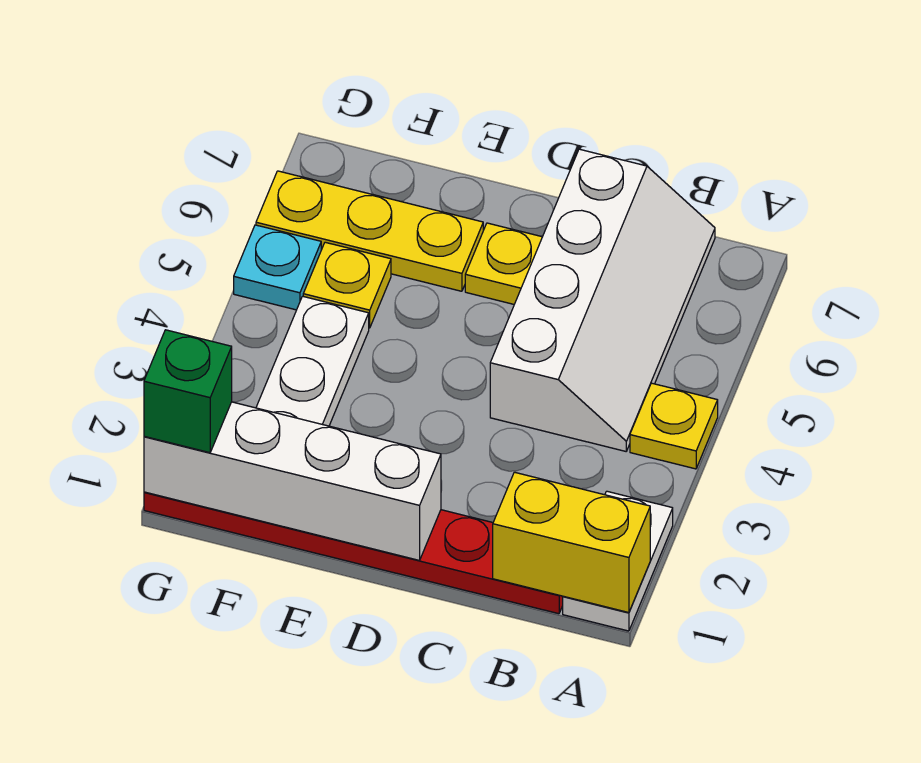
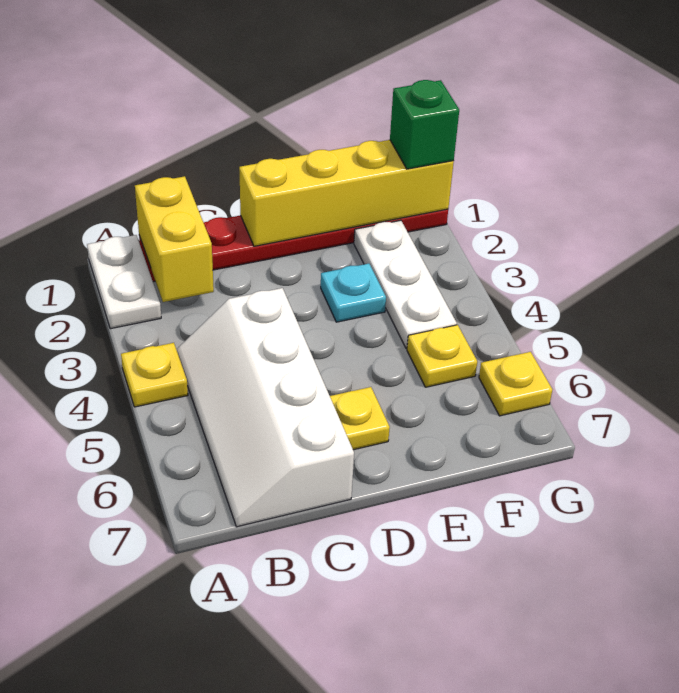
yellow 1x2 brick [493,472,650,613] -> yellow 1x2 brick turned to [135,176,214,302]
white 1x4 brick [144,402,441,560] -> yellow 1x4 brick [239,140,454,246]
yellow 1x3 plate [256,171,483,291] -> yellow 1x1 plate [479,352,553,416]
cyan 1x1 plate [234,225,321,310] -> cyan 1x1 plate moved to [321,264,386,322]

